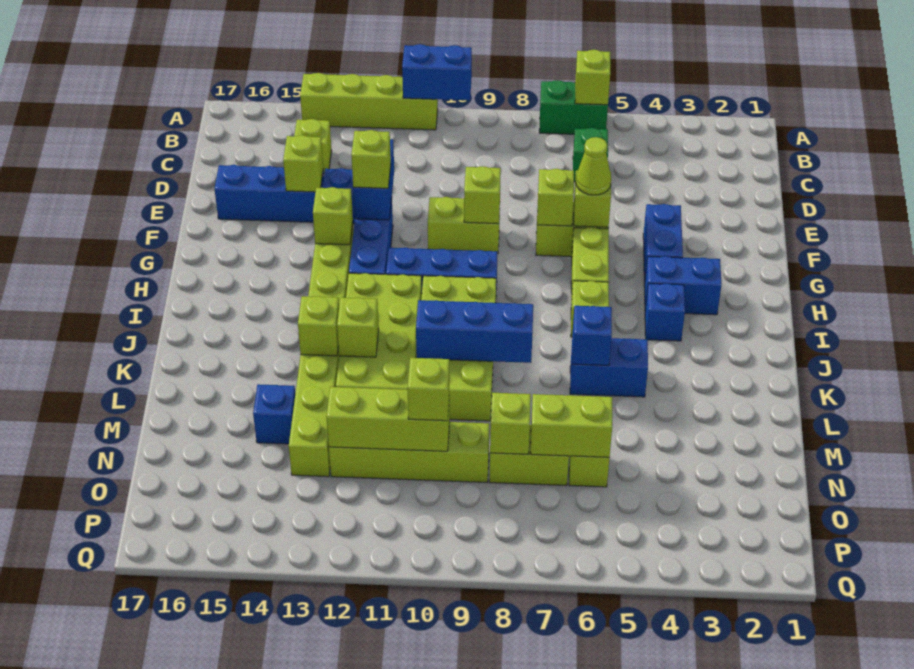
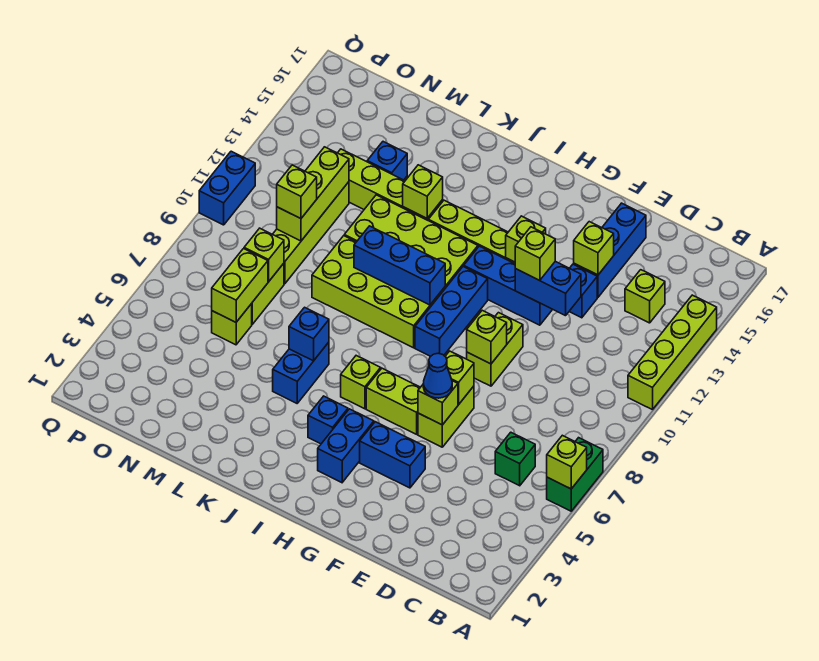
blue 1x2 brick [402,44,472,100] -> blue 1x2 brick moved to [199,151,255,225]
lime 1x1 cone [576,137,611,195] -> blue 1x1 cone [423,353,452,398]
blue 1x3 brick [416,300,533,363] -> blue 1x3 brick turned to [354,226,445,305]
lime 1x1 brick [337,298,379,357] -> none

